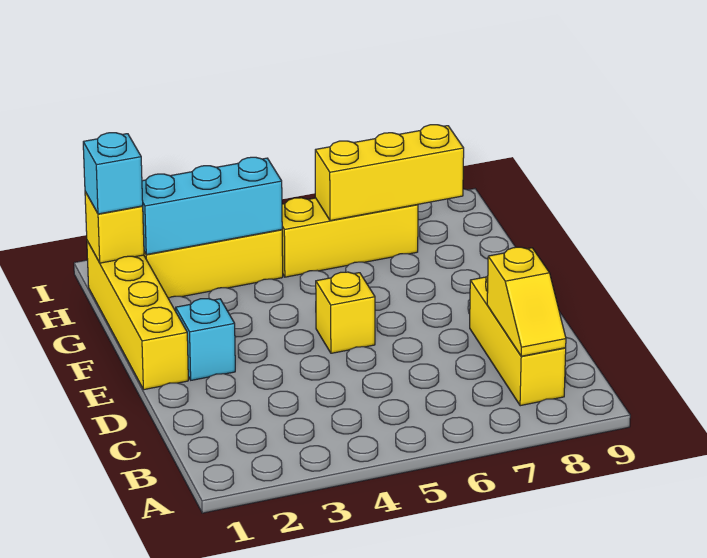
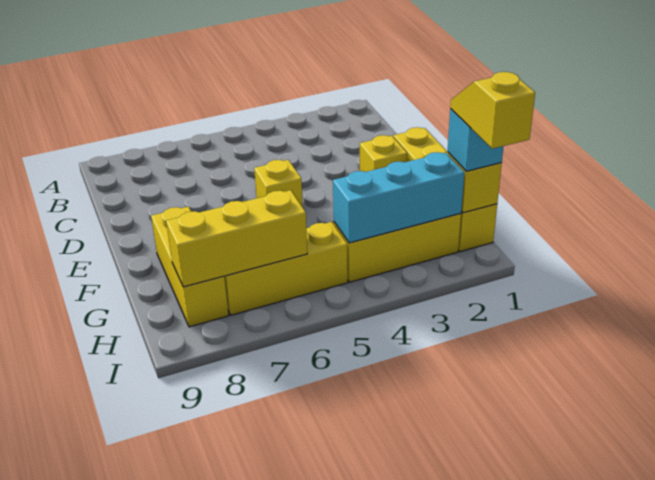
yellow 1x3 brick [470,276,566,406] -> yellow 1x3 brick moved to [151,207,229,327]
yellow 1x2 slope [487,247,566,356] -> yellow 1x2 slope moved to [450,72,535,149]
cyan 1x1 brick [176,299,235,380] -> yellow 1x1 brick [360,135,407,172]

